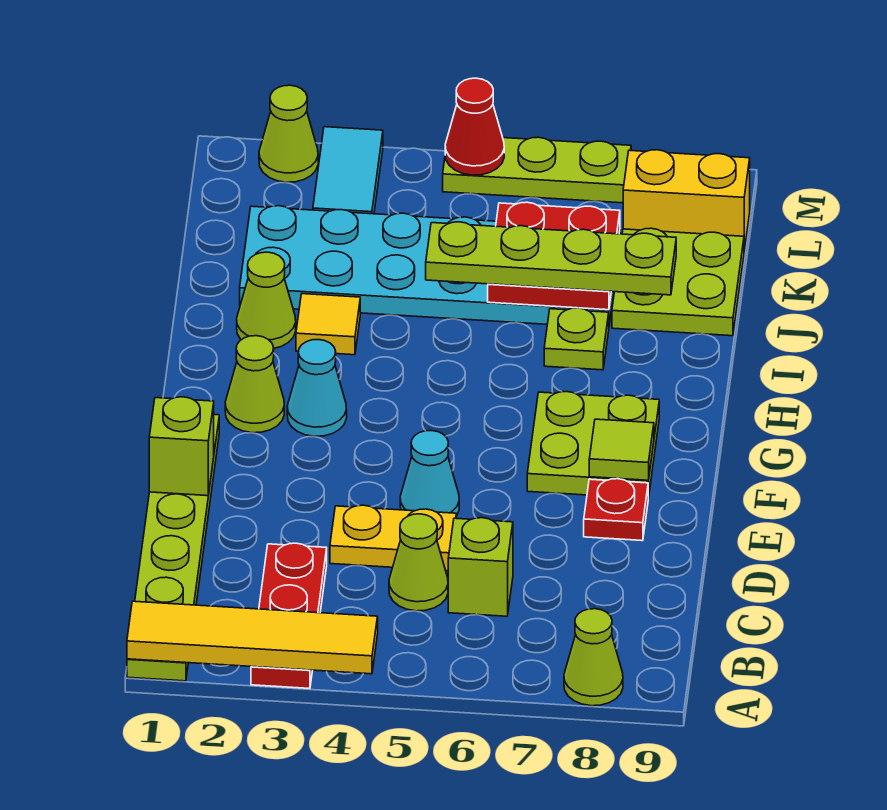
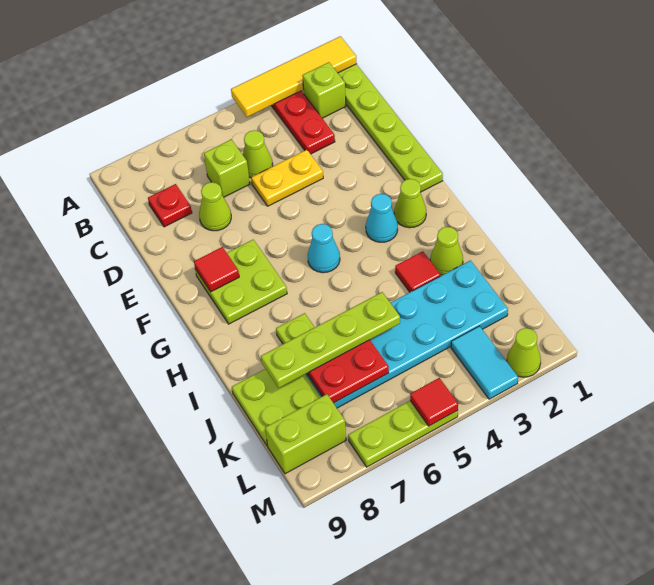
lime 1x1 cone [564,609,623,706] -> lime 1x1 cone moved to [199,182,231,231]
lime 1x1 brick [149,397,214,496] -> lime 1x1 brick moved to [302,62,346,118]
cyan 1x1 cone [400,431,459,516] -> cyan 1x1 cone moved to [308,224,340,273]
red 1x1 plate [584,479,648,541] -> red 1x1 plate moved to [148,184,192,227]
lime 1x1 tile [589,419,654,480] -> red 1x1 tile [194,247,239,292]
yellow 1x1 tile [296,294,360,355] -> red 1x1 tile [395,251,441,292]
yellow 1x2 brick [623,150,750,251] -> lime 1x2 brick [265,394,346,474]
red 1x1 cone [445,78,504,175] -> red 1x1 tile [410,378,458,426]

